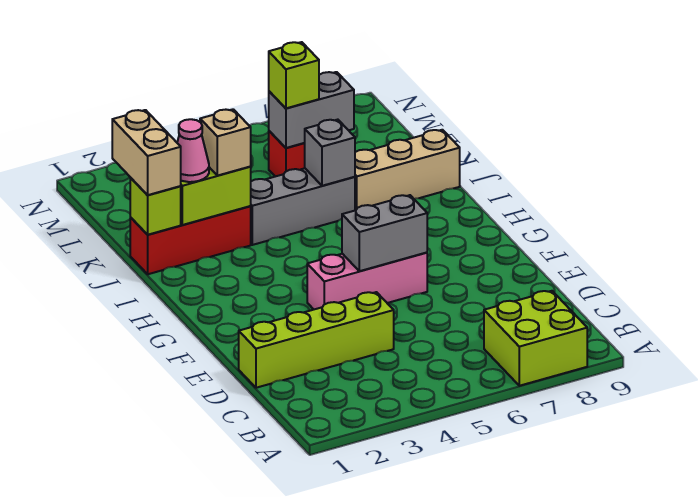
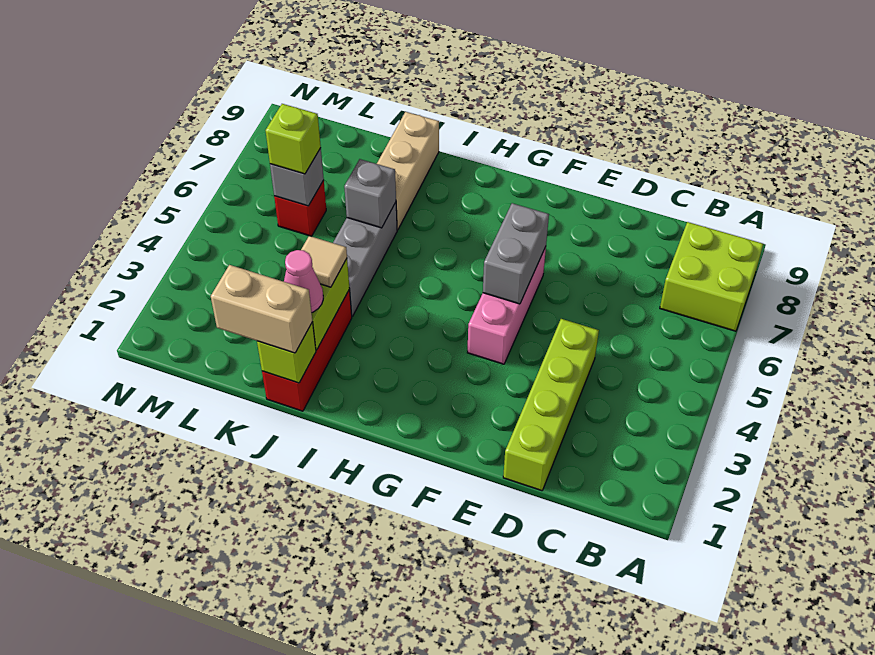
tan 1x1 brick [200,109,251,176] -> tan 1x1 tile [301,236,347,287]
grey 1x2 brick [269,72,354,148] -> grey 1x1 brick [270,148,324,206]

